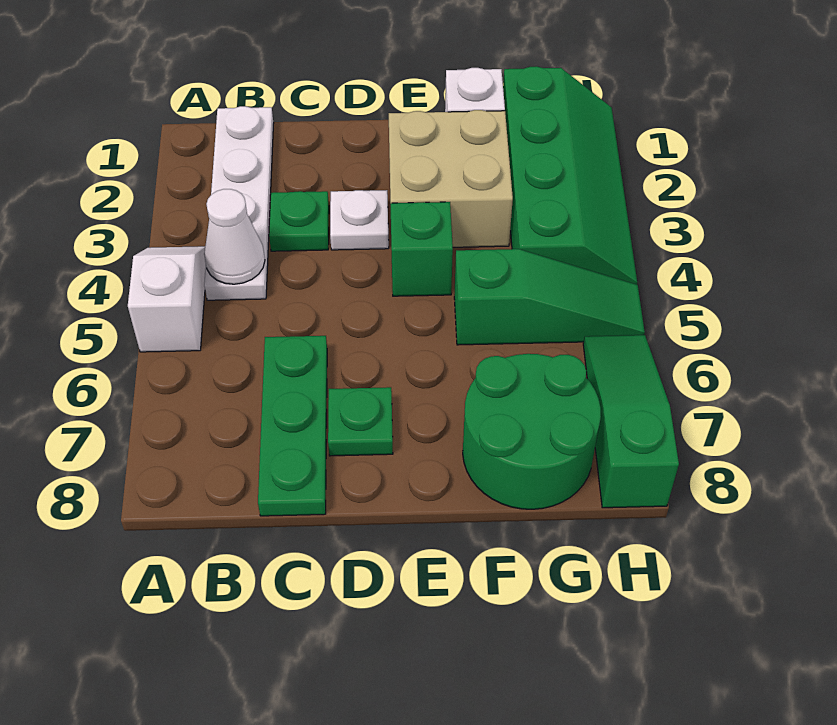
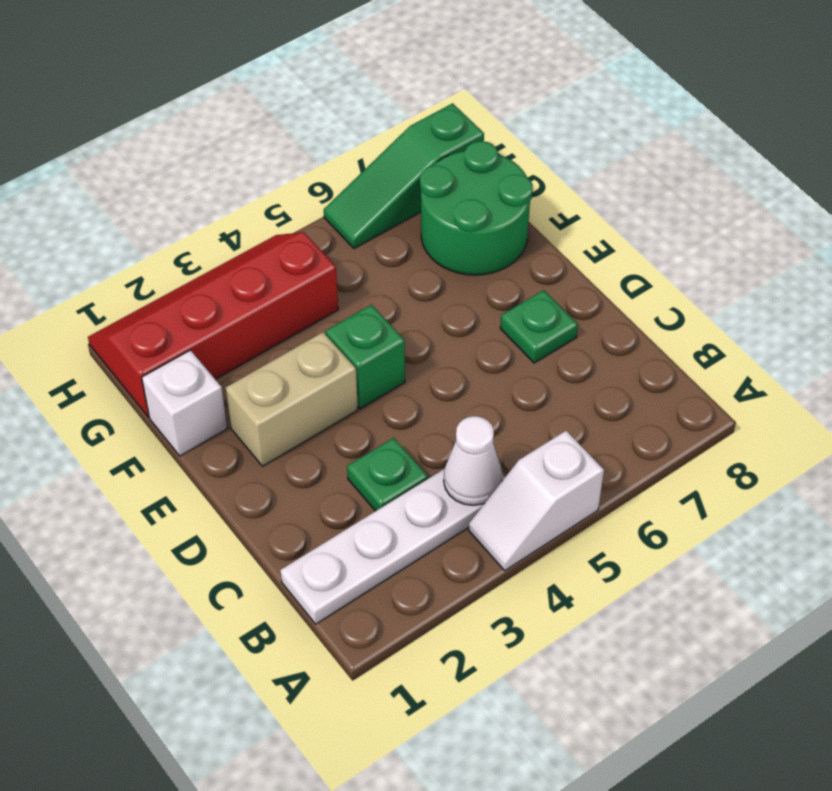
green 1x3 plate [258,336,327,516] -> none
white 1x1 plate [330,190,389,250] -> none
tan 2x2 brick [389,110,513,247] -> tan 1x2 brick [226,332,358,466]
green 1x3 slope [454,249,645,345] -> none
green 2x4 slope [503,66,637,285] -> red 2x4 slope [88,232,338,417]

